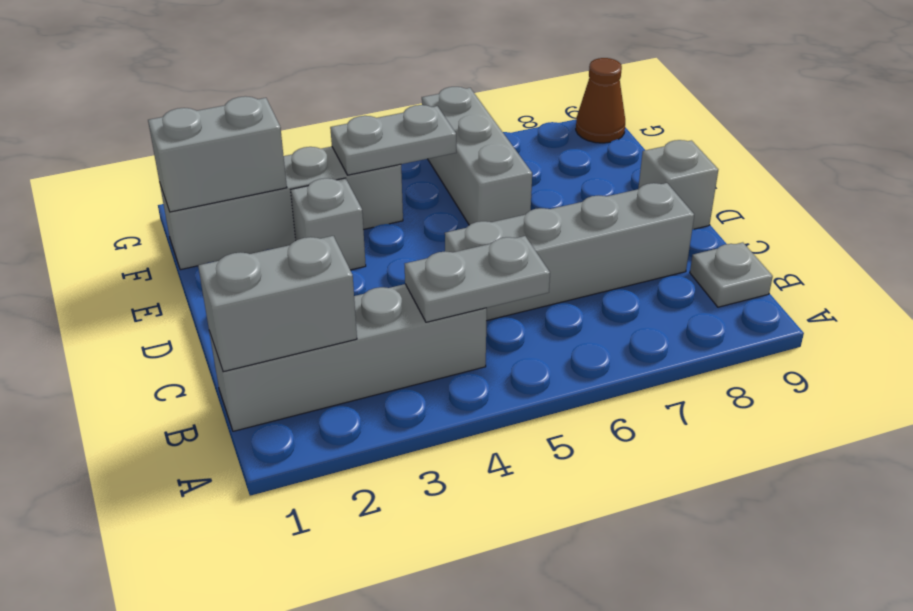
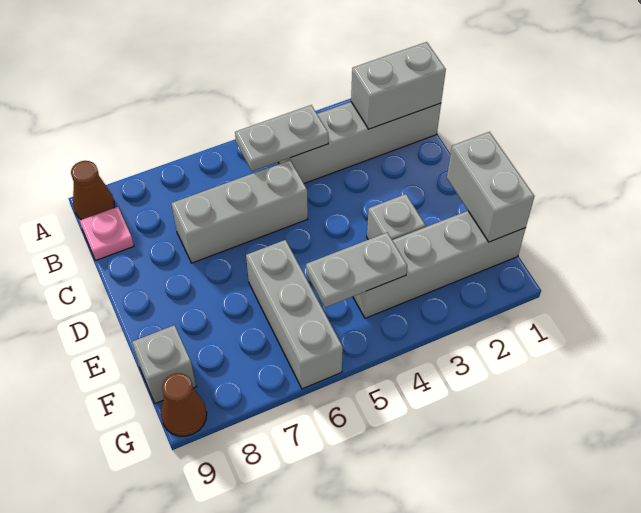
none -> brown 1x1 cone [71,161,115,220]
grey 1x1 plate [690,242,773,307] -> pink 1x1 plate [80,207,134,261]
grey 1x4 brick [445,183,694,320] -> grey 1x3 brick [171,160,308,263]
grey 1x1 brick [638,140,718,230] -> grey 1x1 brick moved to [132,325,196,404]
grey 1x2 brick [148,96,287,212] -> grey 1x2 brick turned to [447,132,535,242]

